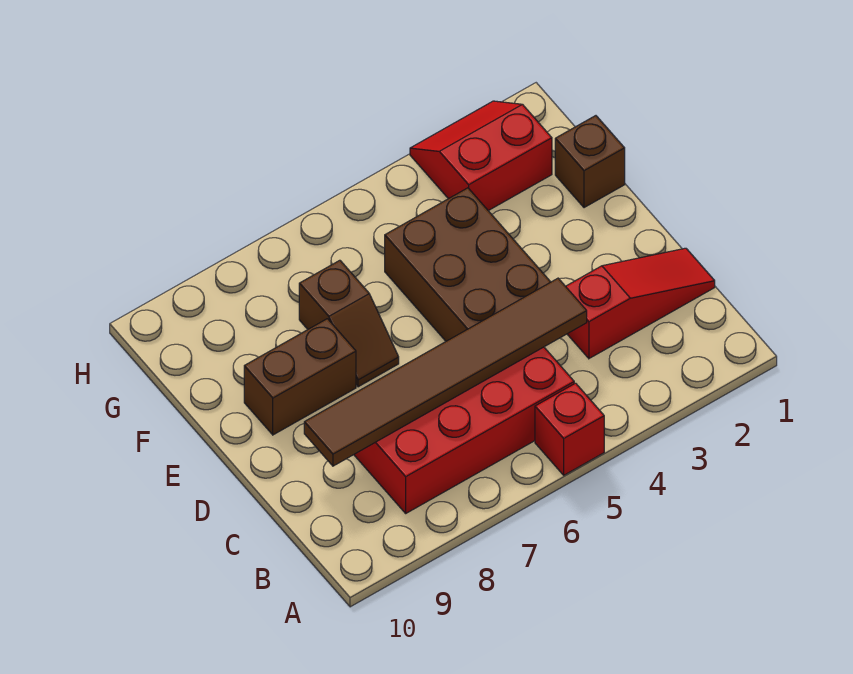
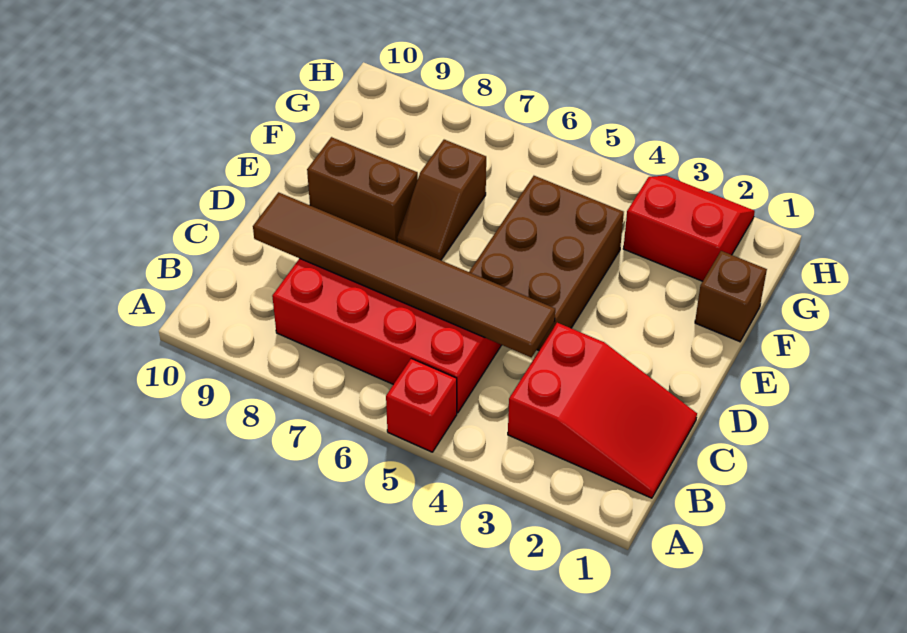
red 1x3 slope [566,248,715,358] -> red 2x3 slope [508,323,697,498]

